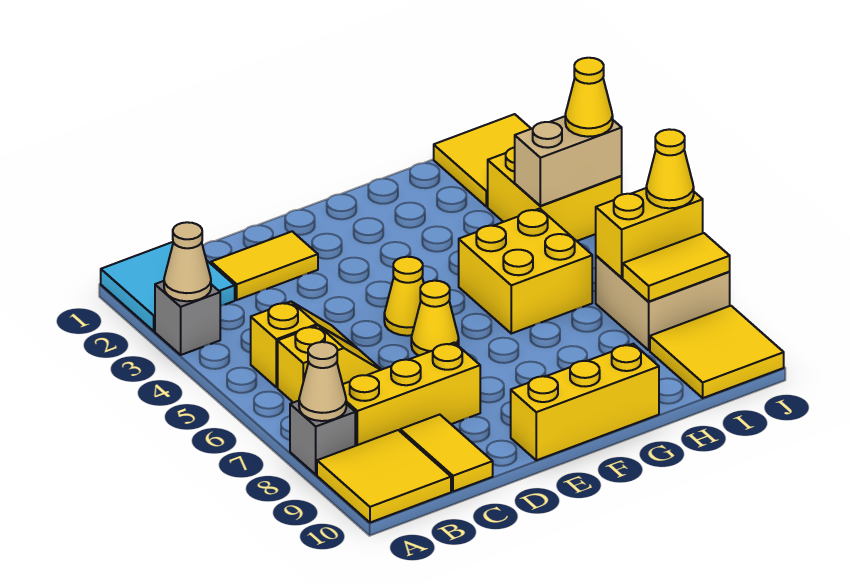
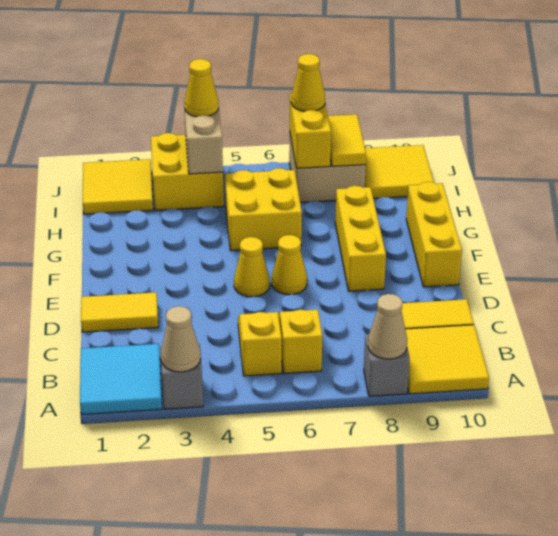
yellow 1x3 brick [343,343,480,446] -> yellow 1x3 brick moved to [335,186,386,291]
yellow 1x2 tile [211,232,318,300] -> yellow 1x2 tile turned to [81,292,158,332]

